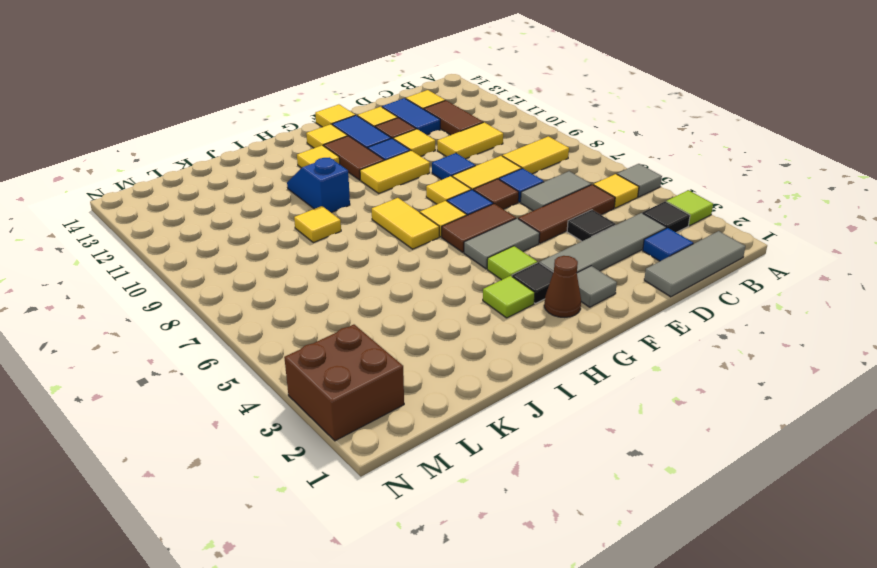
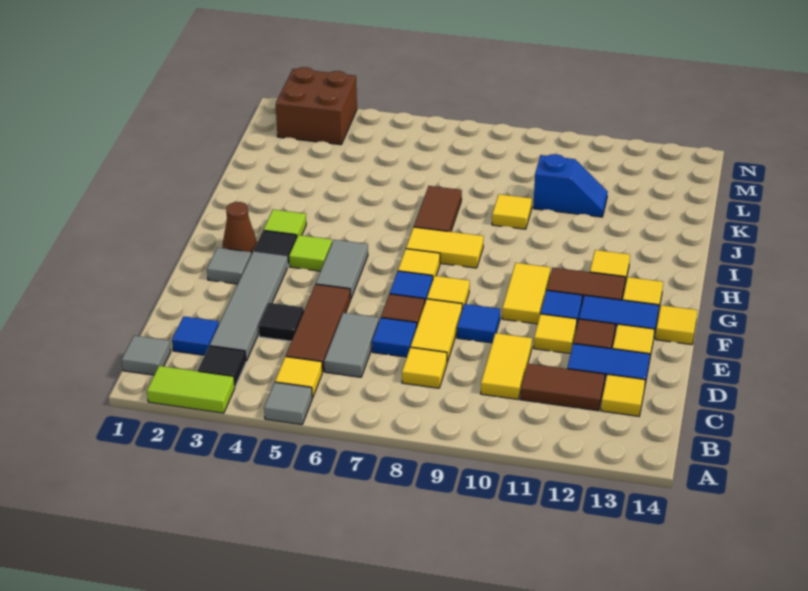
lime 1x1 tile [666,190,713,226] -> lime 1x2 tile [147,366,235,413]
grey 1x3 tile [644,231,745,297] -> grey 1x1 tile [122,336,171,375]
yellow 1x2 tile [502,136,569,174] -> yellow 1x1 tile [402,347,447,388]
brown 1x2 tile [442,204,516,252] -> brown 1x2 tile moved to [414,186,462,232]
blue 1x2 slope [287,157,350,213] -> blue 1x2 slope moved to [533,154,608,217]

